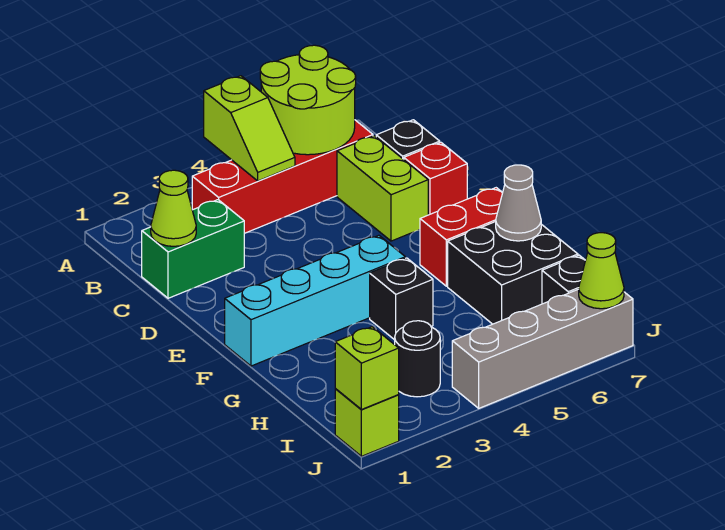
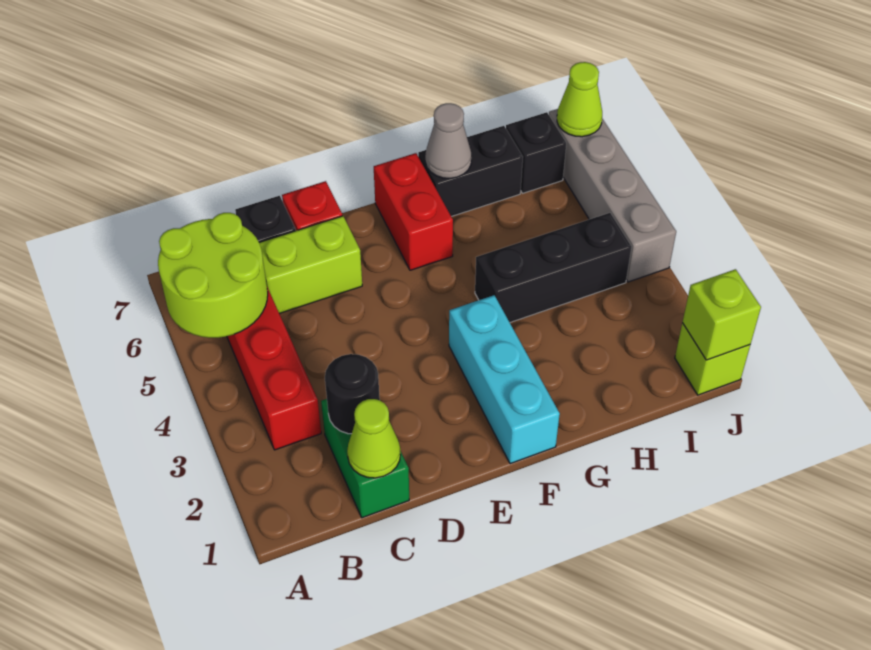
lime 1x2 slope [204,76,295,181] -> none
cyan 1x4 brick [225,235,405,366] -> cyan 1x3 brick [449,295,560,464]
black 1x1 brick [370,258,433,340] -> black 1x3 brick [475,213,631,322]
black 2x2 brick [448,222,578,324] -> black 1x2 brick [418,126,523,216]
black 1x1 round brick [395,321,440,397] -> black 1x1 round brick moved to [325,354,380,434]

